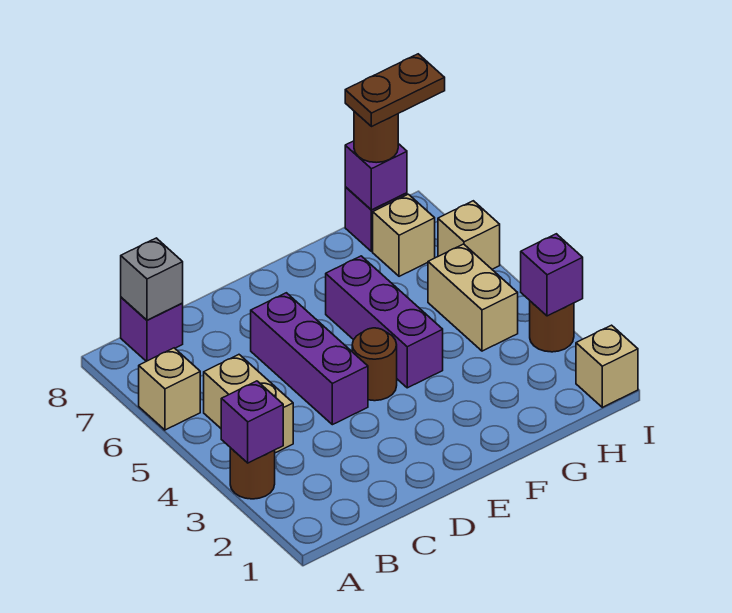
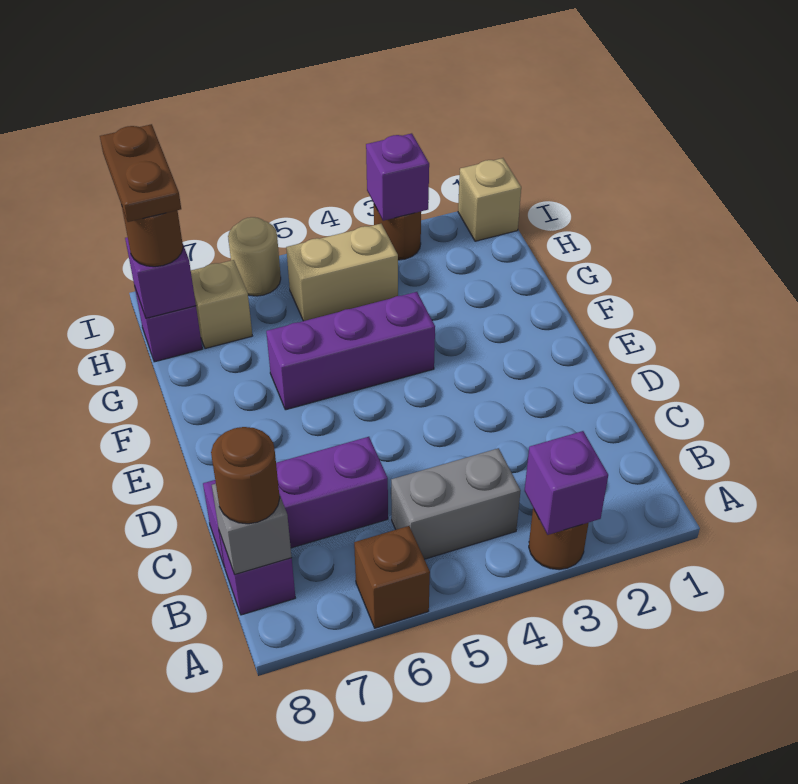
tan 1x1 brick [139,348,200,430] -> brown 1x1 brick [354,526,430,628]
tan 1x2 brick [204,355,293,453] -> grey 1x2 brick [391,448,521,559]
purple 1x3 brick [251,293,368,425] -> purple 1x3 brick moved to [203,437,388,567]
brown 1x1 round brick [352,328,397,401] -> brown 1x1 round brick moved to [211,427,280,524]
tan 1x1 brick [438,201,500,269] -> tan 1x1 round brick [228,217,281,296]

